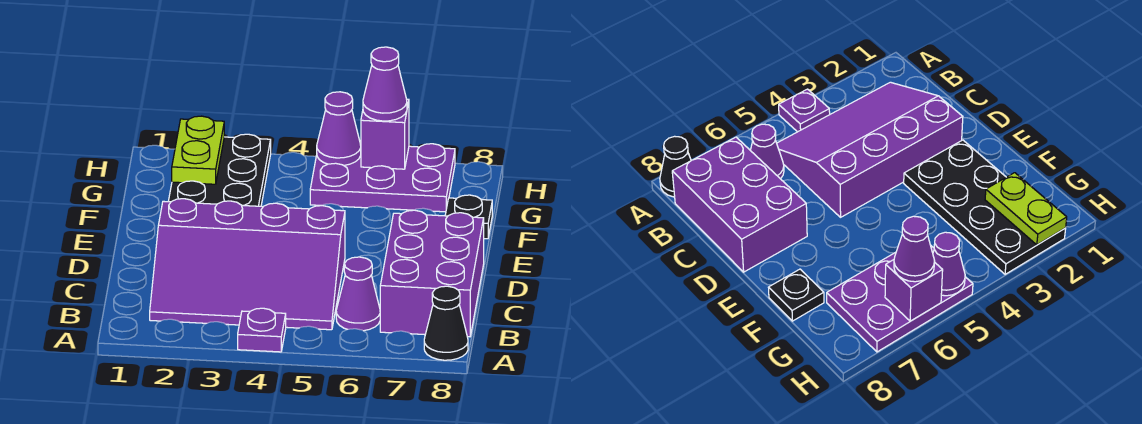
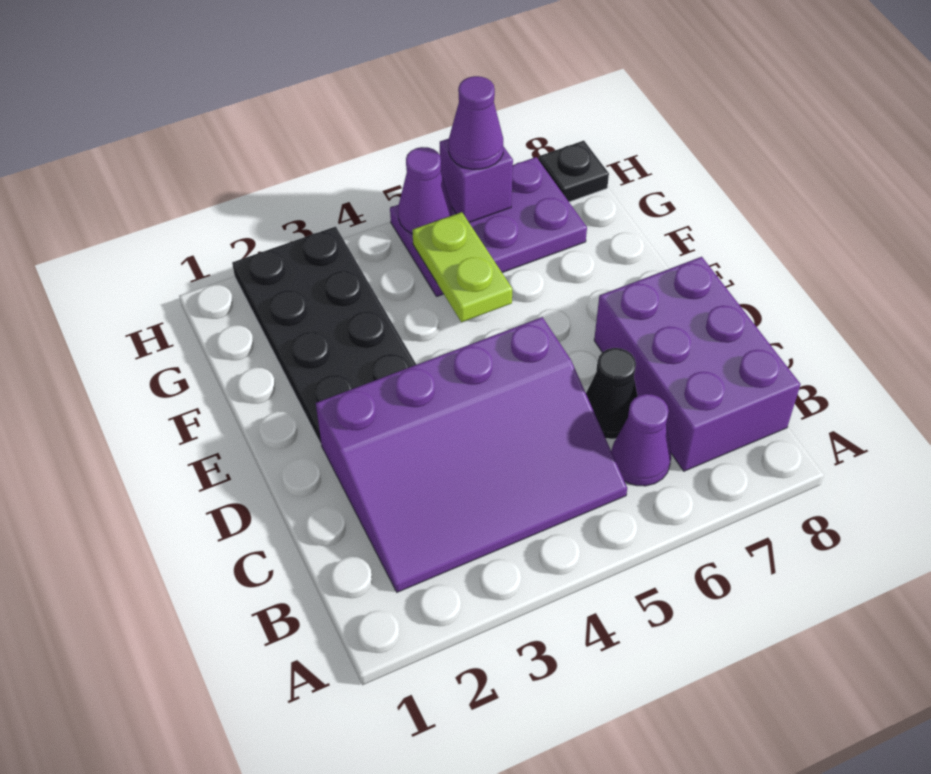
purple 1x1 plate [238,308,286,352] -> none
black 1x1 cone [424,286,468,360] -> black 1x1 cone moved to [586,348,638,439]
black 1x1 plate [445,195,492,239] -> black 1x1 plate moved to [538,141,609,202]
lime 1x2 plate [172,116,224,184] -> lime 1x2 plate moved to [412,212,512,322]

